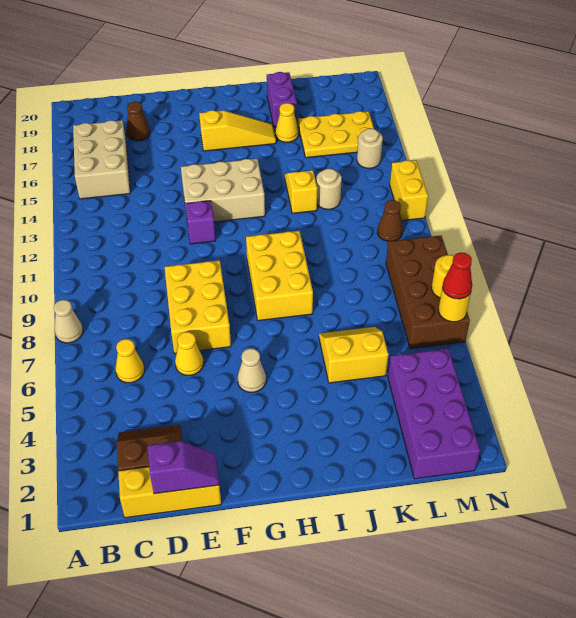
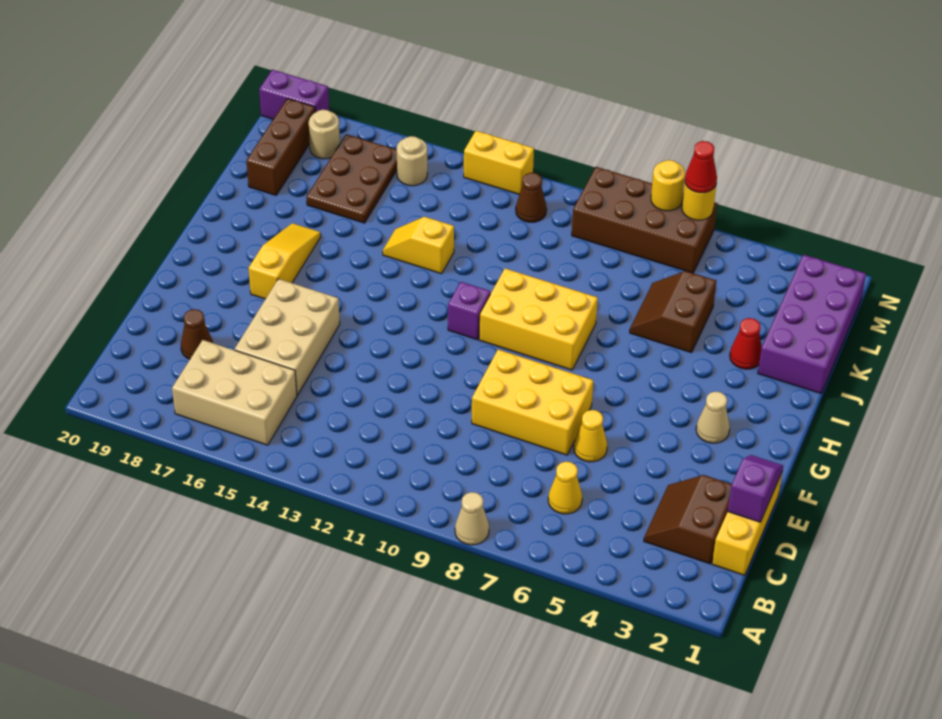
purple 1x1 brick [185,201,215,244] -> purple 1x1 brick moved to [448,282,490,340]
tan 2x3 brick [181,159,265,222] -> tan 2x3 brick moved to [234,279,340,395]
tan 1x1 cone [238,348,266,392] -> tan 1x1 cone moved to [696,392,730,443]
none -> red 1x1 cone [730,318,762,369]
yellow 2x2 slope [319,327,388,383] -> brown 2x2 slope [630,271,716,353]
yellow 1x1 cone [275,103,299,142] -> none
purple 1x2 brick [267,72,297,127] -> purple 1x2 brick moved to [259,70,329,119]
tan 1x1 round brick [316,169,342,209] -> tan 1x1 round brick moved to [309,110,340,159]
yellow 2x3 plate [298,111,374,158] -> brown 2x3 plate [307,134,397,223]
none -> brown 1x3 brick [246,99,315,195]
purple 2x4 brick [388,349,480,479] -> purple 2x4 brick turned to [758,255,866,393]

